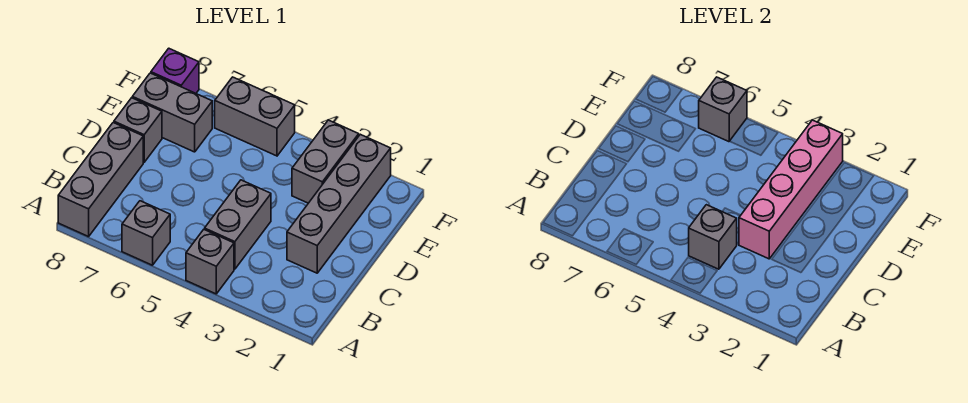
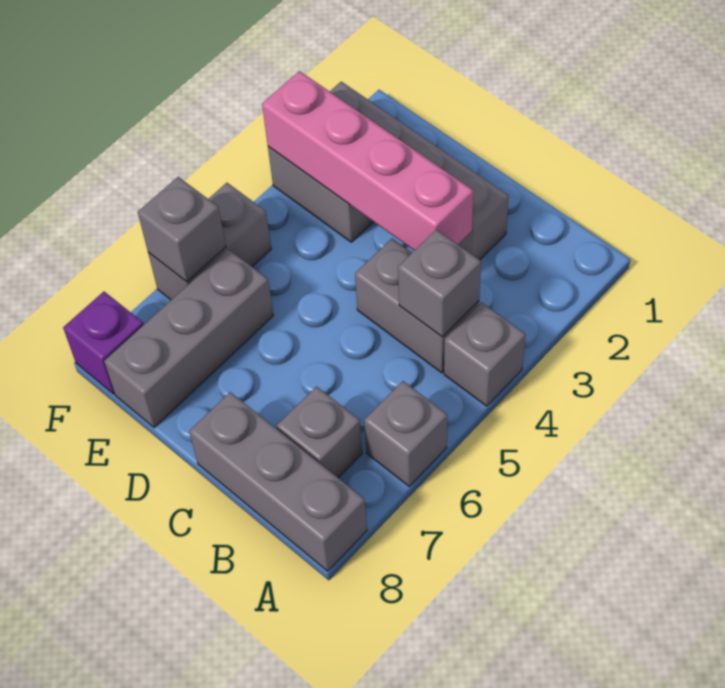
grey 1x1 brick [114,98,162,162] -> grey 1x1 brick moved to [277,387,362,478]
grey 1x2 brick [132,73,212,152] -> grey 1x3 brick [104,249,273,428]

